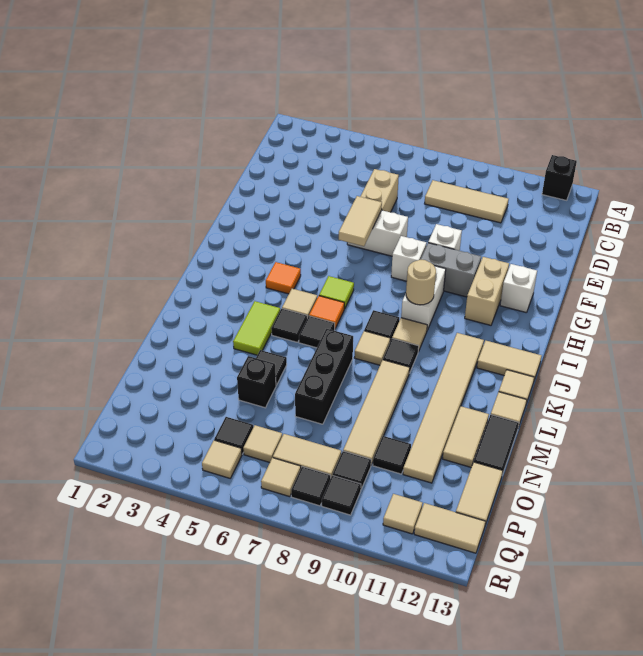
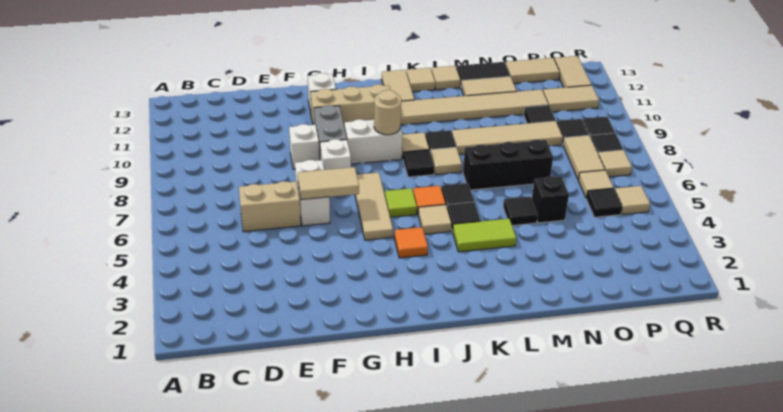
black 1x1 brick [542,155,577,200] -> none
tan 1x3 tile [425,180,509,223] -> tan 1x3 tile moved to [355,172,393,240]
tan 1x2 brick [465,257,509,325] -> tan 1x3 brick [311,84,390,128]
tan 1x1 tile [383,494,423,534] -> tan 1x2 tile [543,85,599,112]

